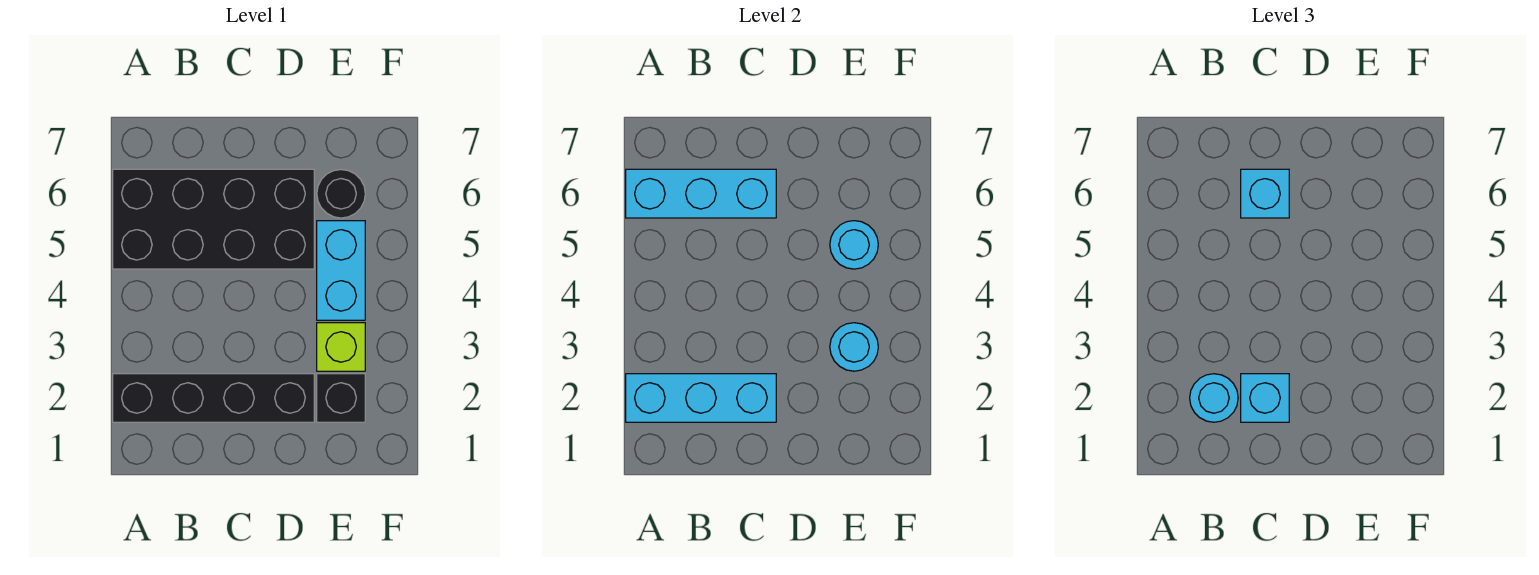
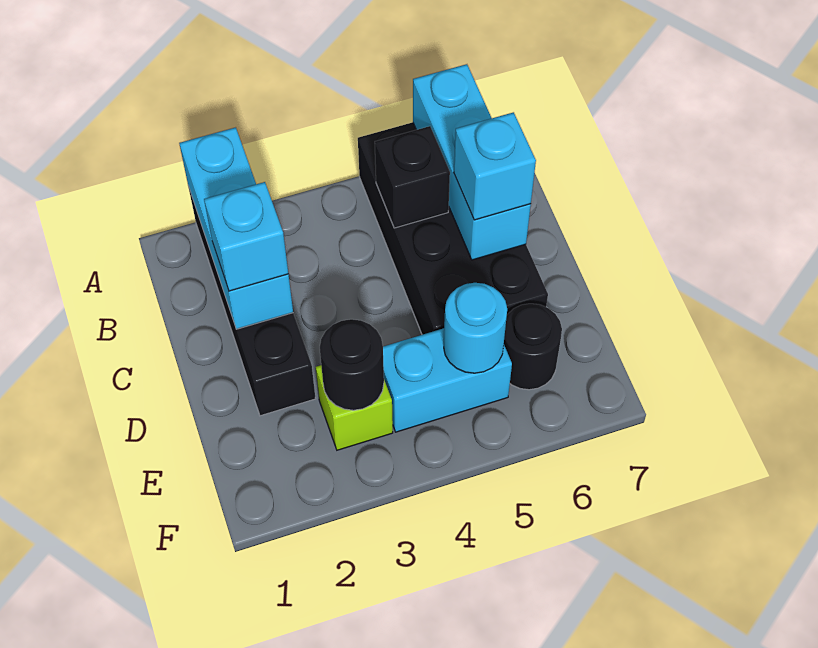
cyan 1x1 round brick [1190,374,1238,422] -> none
black 1x1 brick [317,374,365,422] -> black 1x1 brick moved to [375,126,450,228]
cyan 1x1 round brick [830,323,878,371] -> black 1x1 round brick [320,319,384,410]

